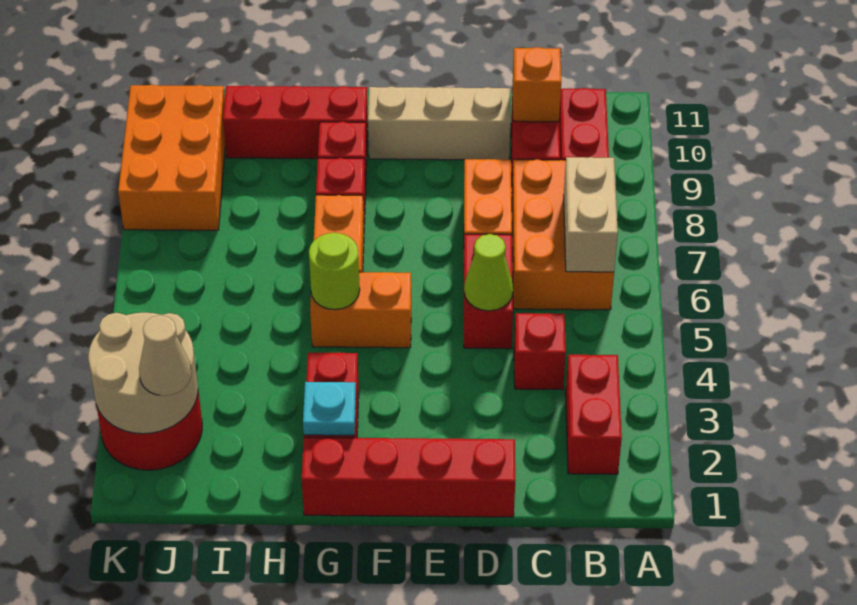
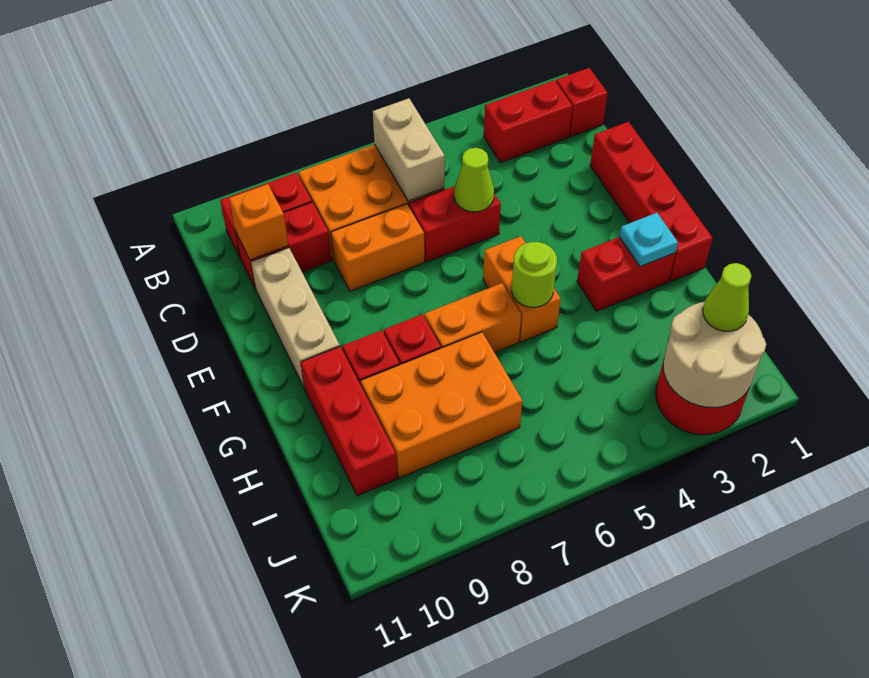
tan 1x2 brick [564,157,618,272] -> tan 1x2 brick turned to [373,98,445,201]
red 1x1 brick [514,313,566,390] -> red 1x1 brick moved to [556,68,608,137]
tan 1x1 cone [139,315,191,396] -> lime 1x1 cone [703,263,751,331]
orange 2x3 brick [118,85,225,230] -> orange 2x3 brick moved to [361,332,523,478]

